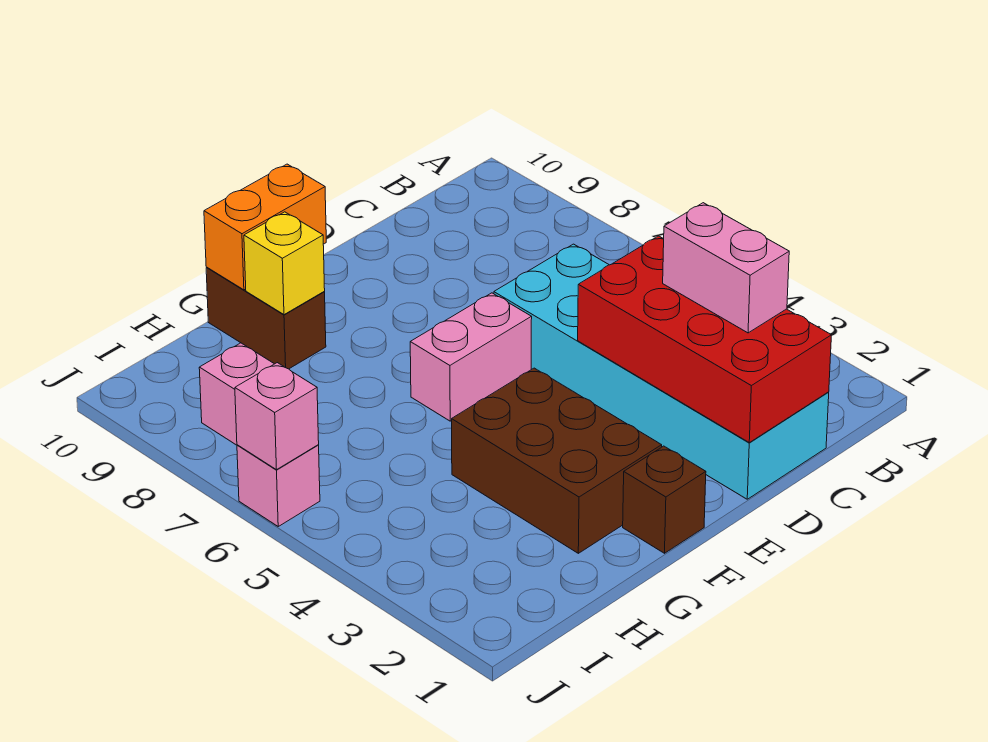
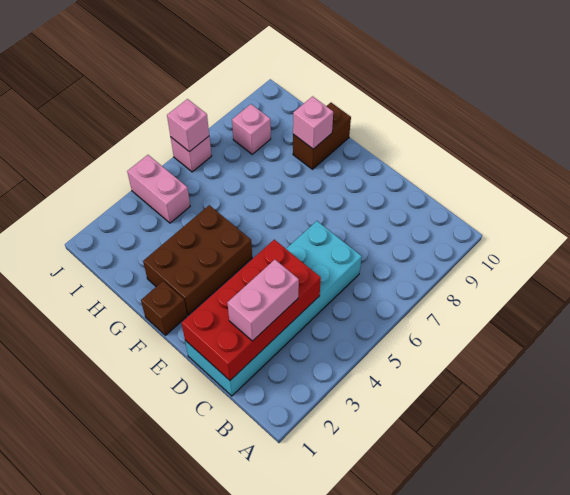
pink 1x2 brick [410,293,532,421] -> pink 1x2 brick moved to [127,155,190,223]
orange 1x2 brick [204,164,326,290] -> none
yellow 1x1 brick [244,212,325,315] -> pink 1x1 brick [293,96,333,149]

